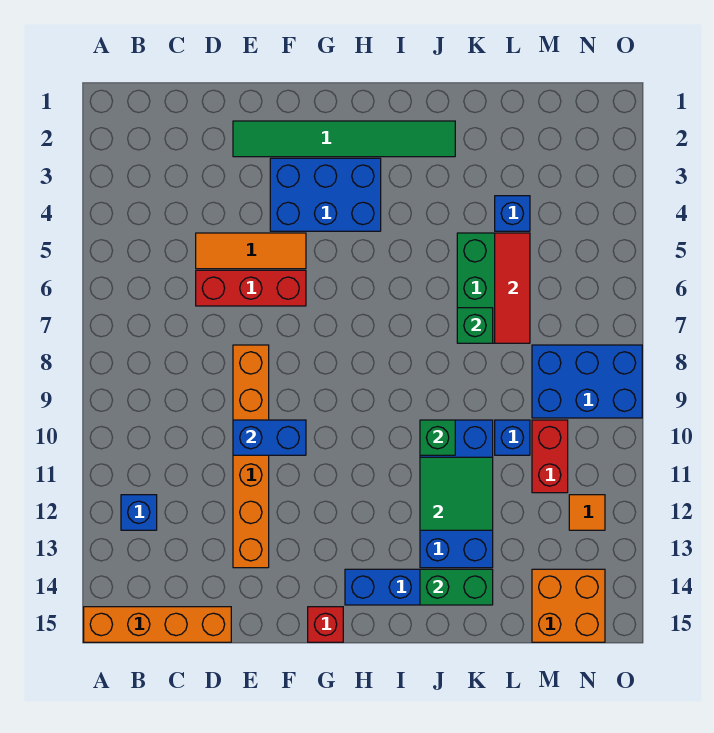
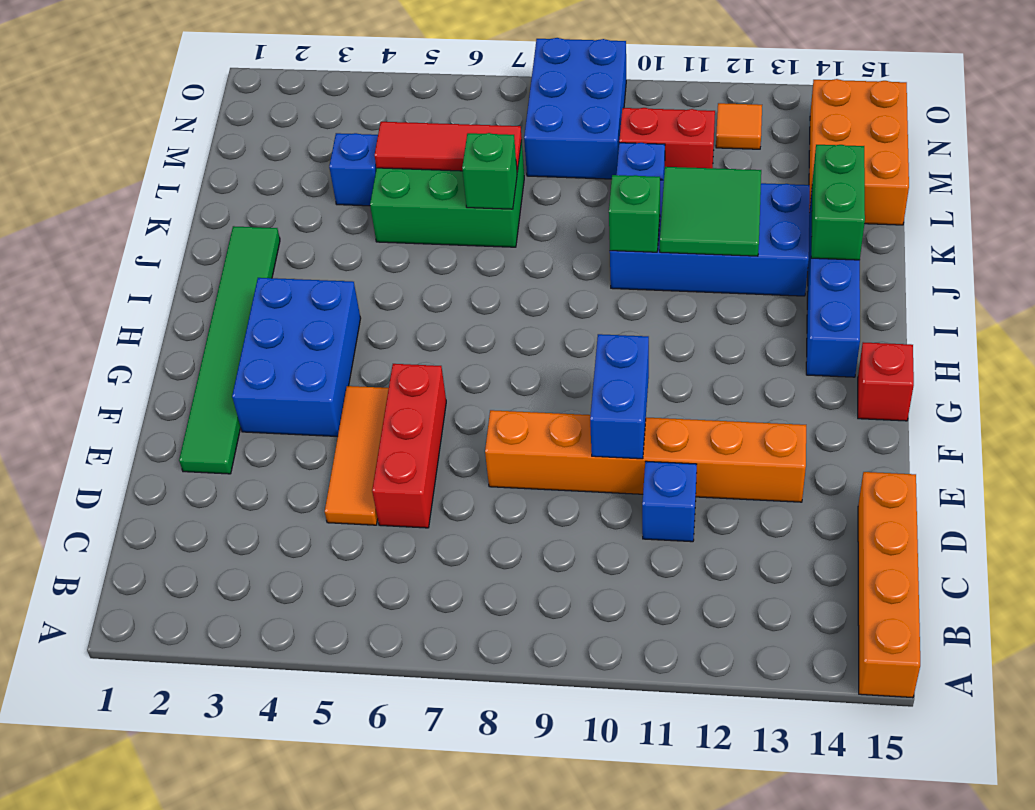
blue 1x1 brick [121,495,157,530] -> blue 1x1 brick moved to [642,461,697,542]
orange 2x2 brick [532,569,605,642] -> orange 2x3 brick [809,79,909,225]

